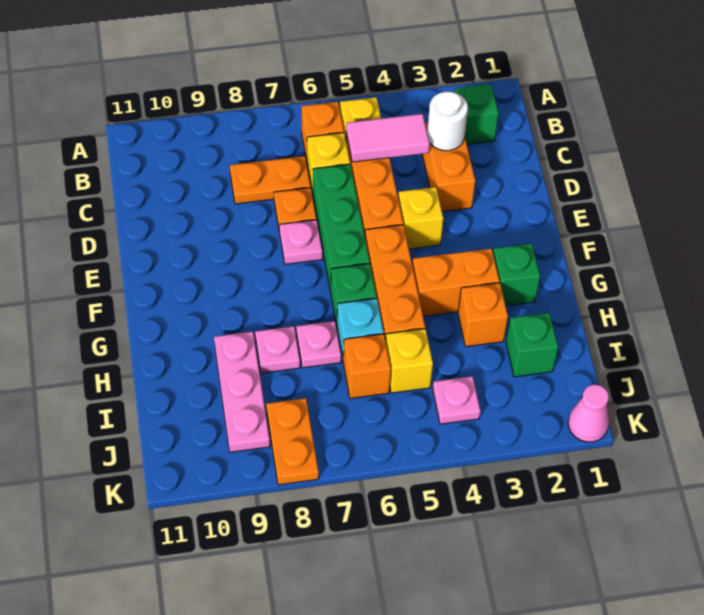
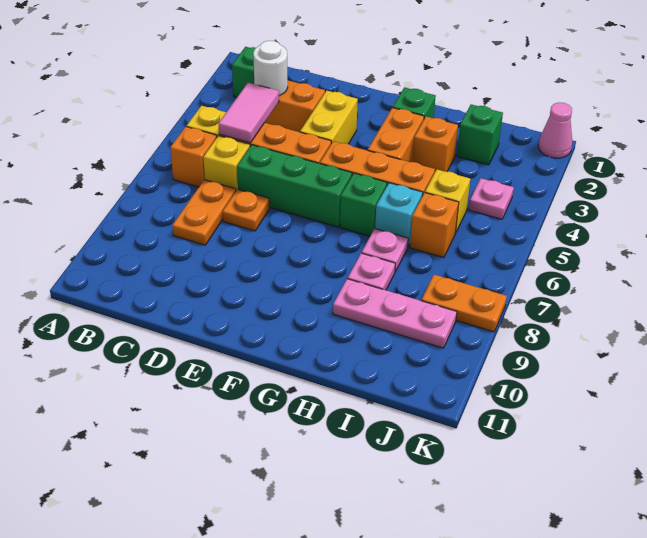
yellow 1x1 brick [398,187,443,249] -> yellow 1x2 brick [300,91,358,144]
pink 1x1 plate [279,220,323,264] -> none

